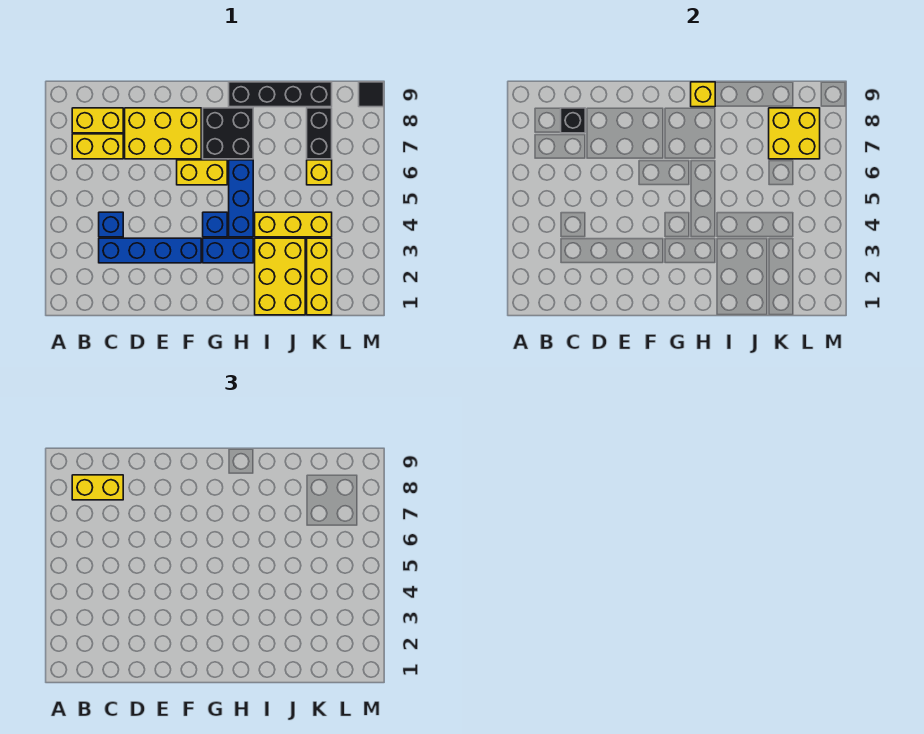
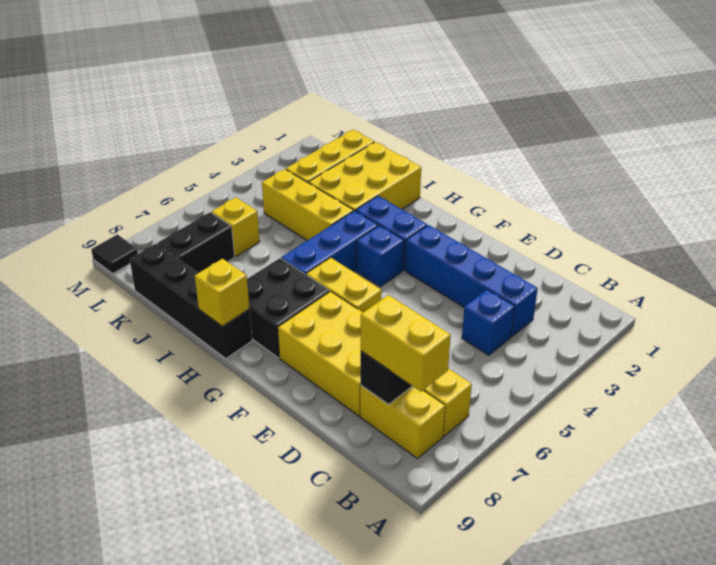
yellow 2x2 brick [769,108,820,159] -> none

